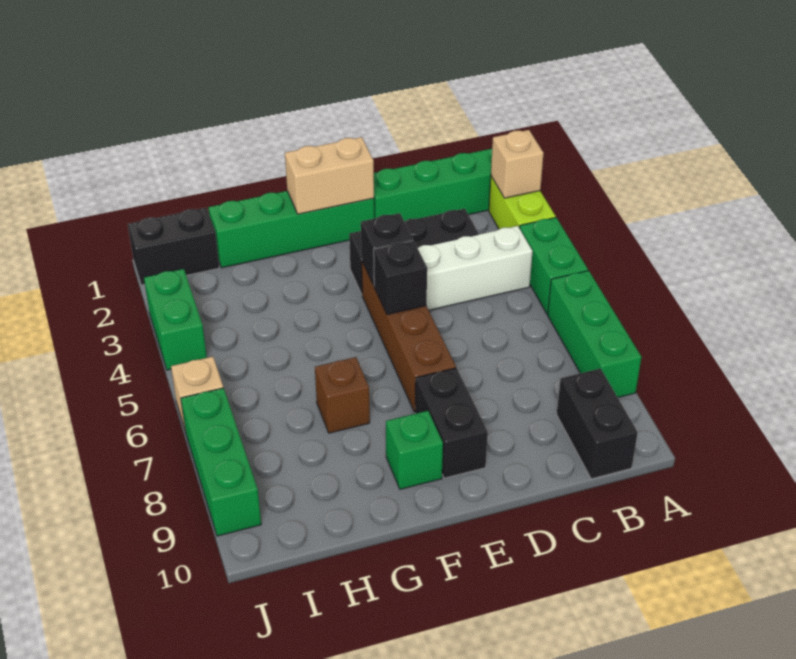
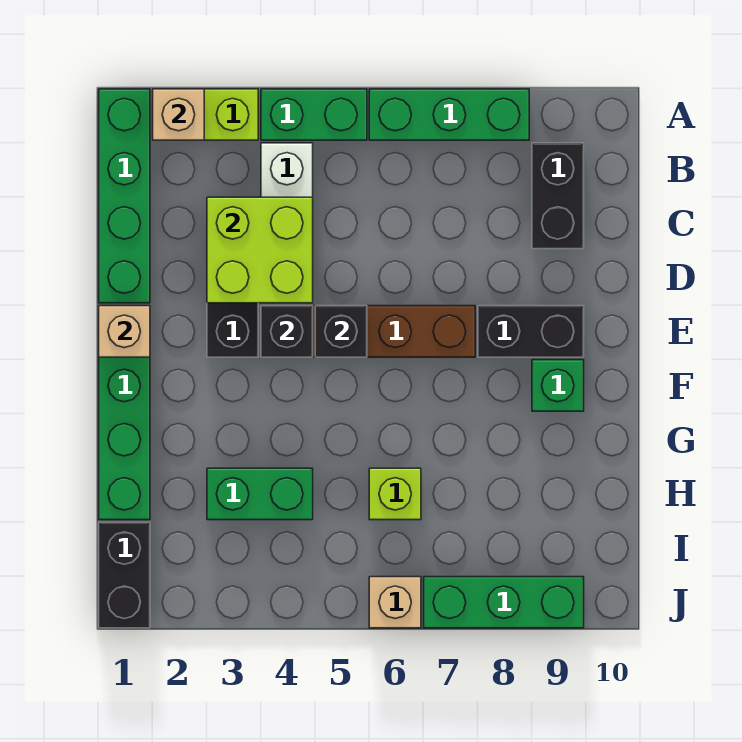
black 1x2 brick [557,369,638,479] -> black 1x2 brick turned to [532,143,584,249]
none -> lime 2x2 brick [207,197,313,303]
tan 1x2 brick [285,137,374,214] -> tan 1x1 brick [99,306,150,357]
brown 1x1 brick [315,357,370,433] -> none
none -> lime 1x1 brick [369,468,421,520]
green 1x2 brick [144,269,207,370] -> green 1x2 brick moved to [207,468,313,520]

